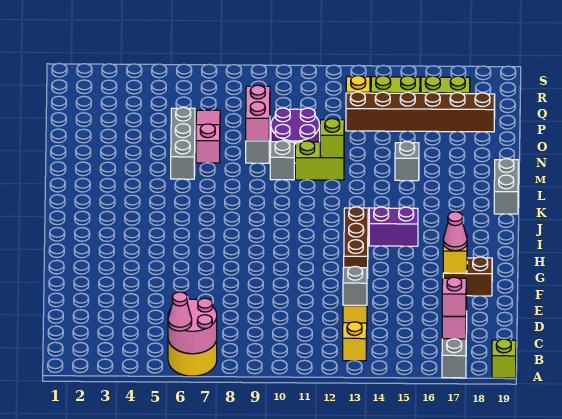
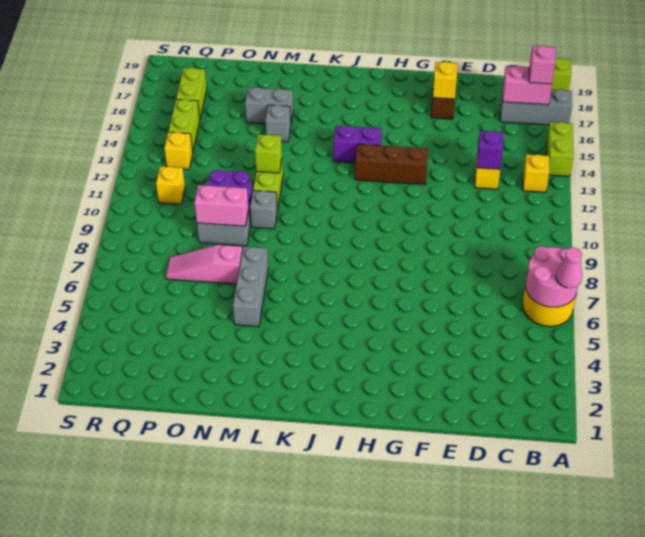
none -> lime 1x2 brick [547,122,574,176]
grey 1x1 brick [343,266,367,305] -> purple 1x1 brick [477,131,503,169]
pink 1x1 cone [443,212,467,251] -> none
purple 1x2 brick [369,207,418,246] -> purple 1x2 brick turned to [334,126,382,163]
grey 1x2 brick [494,159,519,214] -> grey 1x2 brick moved to [245,88,293,124]
grey 1x3 brick [171,107,195,179] -> grey 1x3 brick turned to [233,247,269,326]
brown 1x6 brick [346,92,495,132] -> none
none -> yellow 1x1 brick [156,166,185,204]

